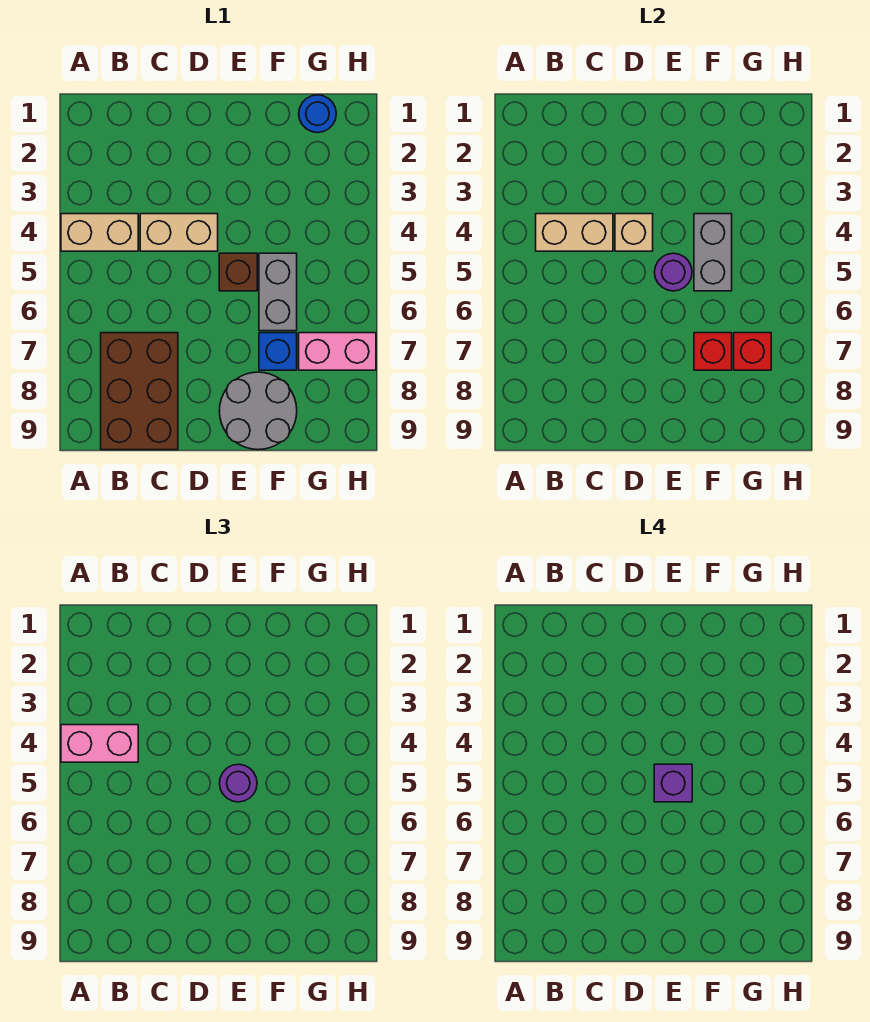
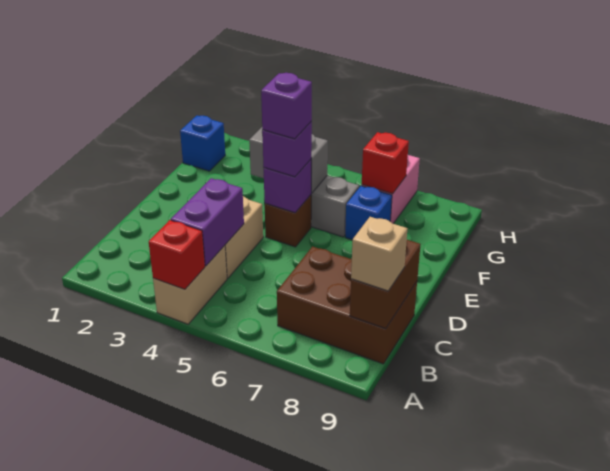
pink 1x2 brick [61,725,138,762] -> none
tan 1x2 brick [536,214,613,251] -> purple 1x2 brick [171,178,244,266]
none -> brown 1x2 brick [350,240,421,329]
tan 1x1 brick [615,214,653,251] -> tan 1x1 brick moved to [351,217,407,291]
purple 1x1 round brick [655,253,692,291] -> purple 1x1 brick [264,160,311,213]
purple 1x1 round brick [220,764,257,802] -> purple 1x1 brick [262,122,312,177]
grey 2x2 round brick [219,372,297,450] -> none
red 1x1 brick [694,333,732,370] -> red 1x1 brick moved to [149,220,205,289]
blue 1x1 round brick [299,95,336,133] -> blue 1x1 brick [180,116,225,171]

